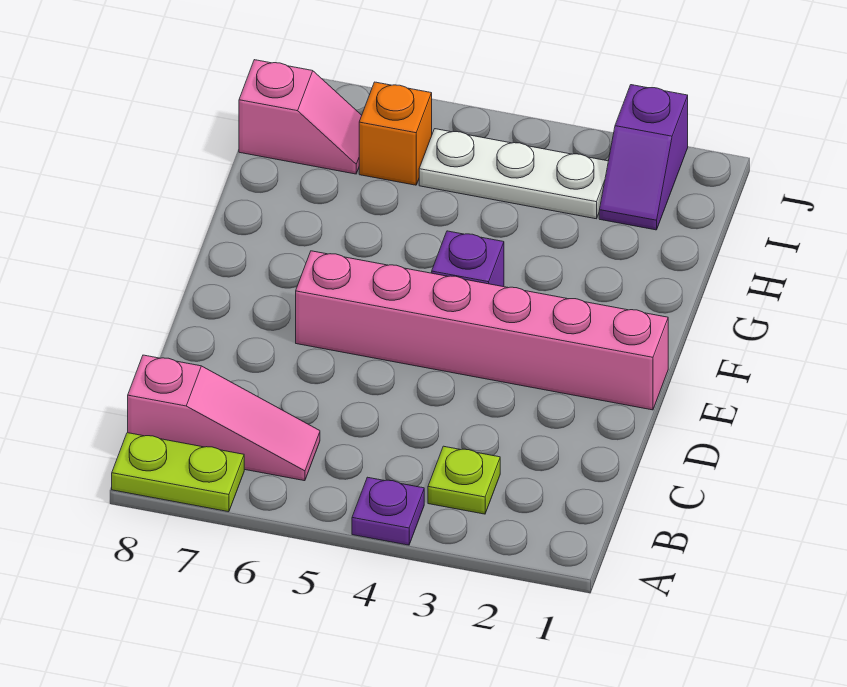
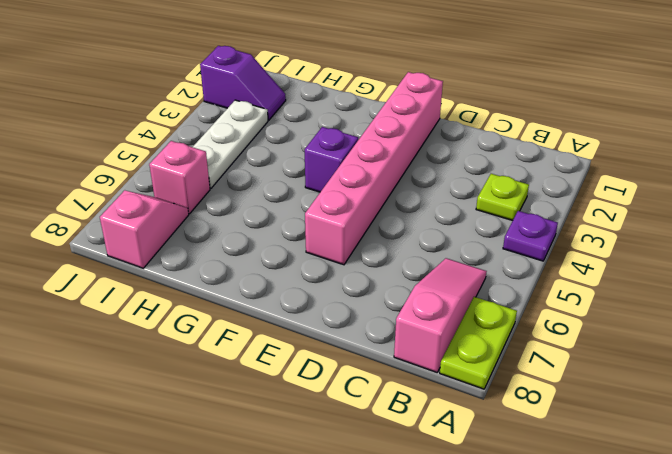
orange 1x1 brick [359,82,432,185] -> pink 1x1 brick [149,141,210,214]

